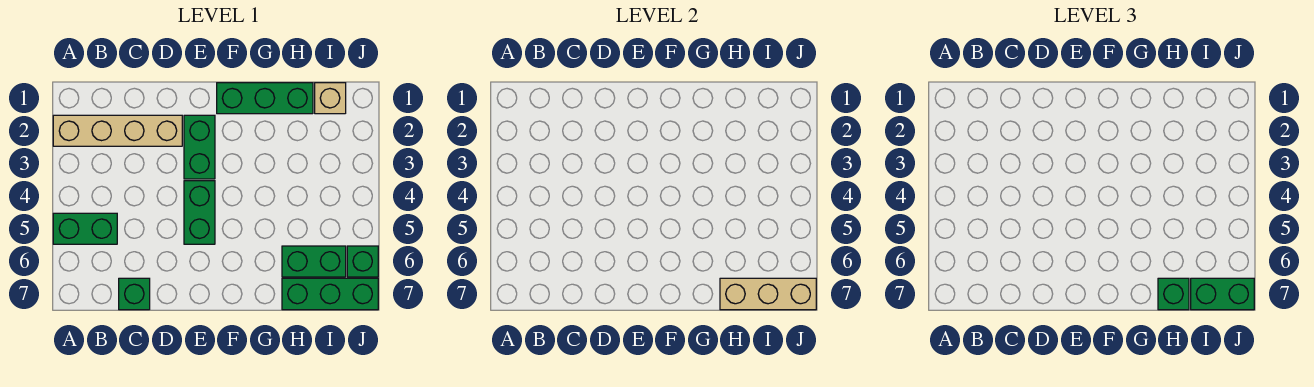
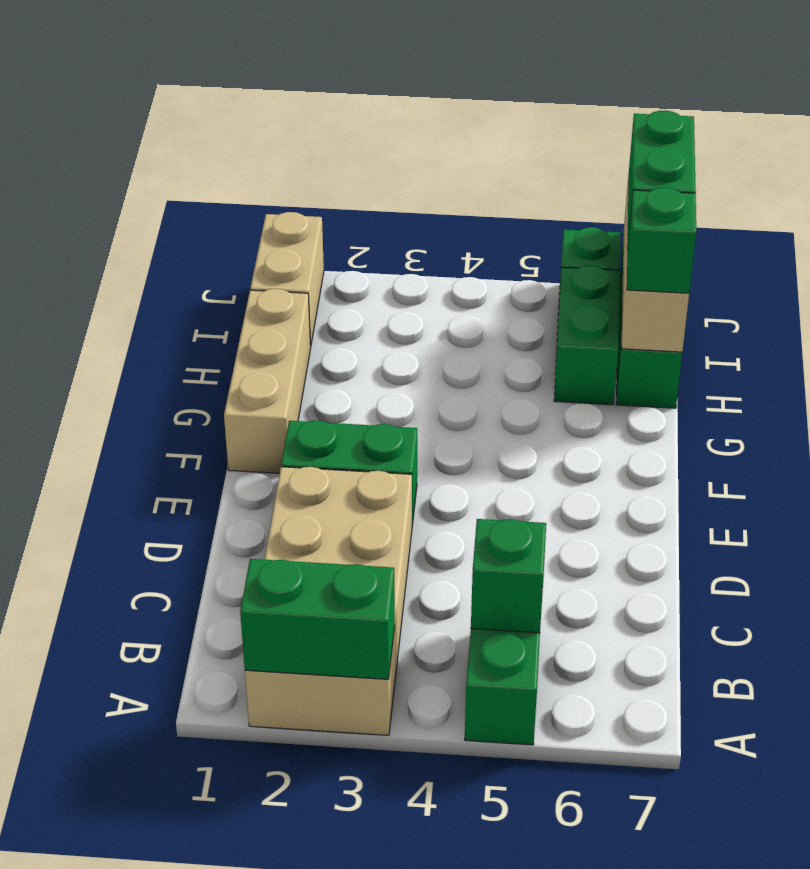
tan 1x4 brick [53,115,182,146] -> tan 2x4 brick [245,467,412,735]
green 1x1 brick [119,278,150,310] -> green 1x1 brick moved to [471,519,546,633]
green 1x2 brick [184,181,215,244] -> green 1x2 brick moved to [240,559,395,679]
green 1x3 brick [217,83,313,114] -> tan 1x3 brick [224,289,311,473]
tan 1x1 brick [315,83,346,114] -> tan 1x2 brick [250,212,324,346]

